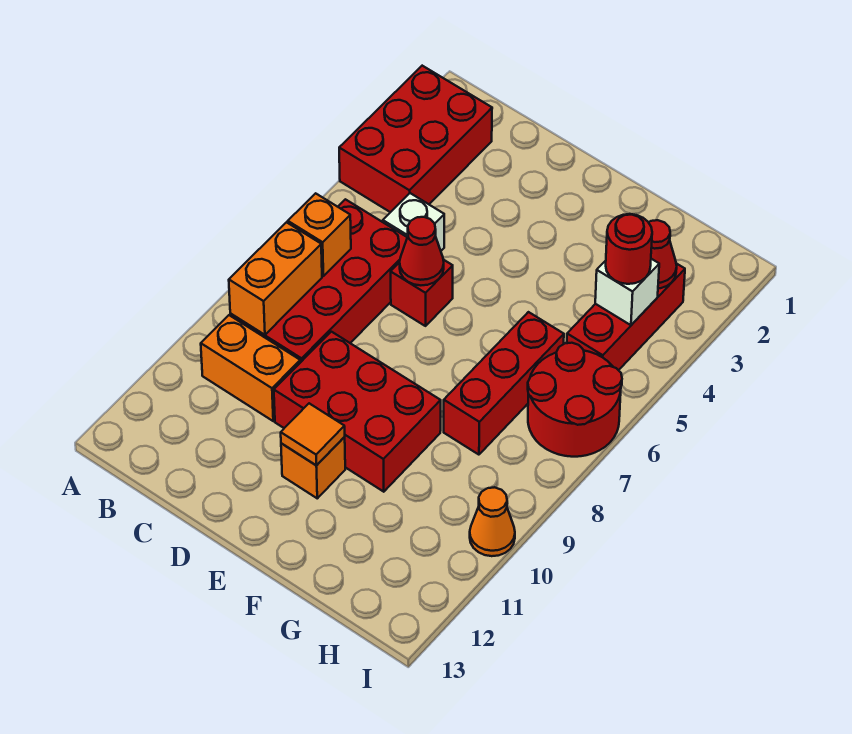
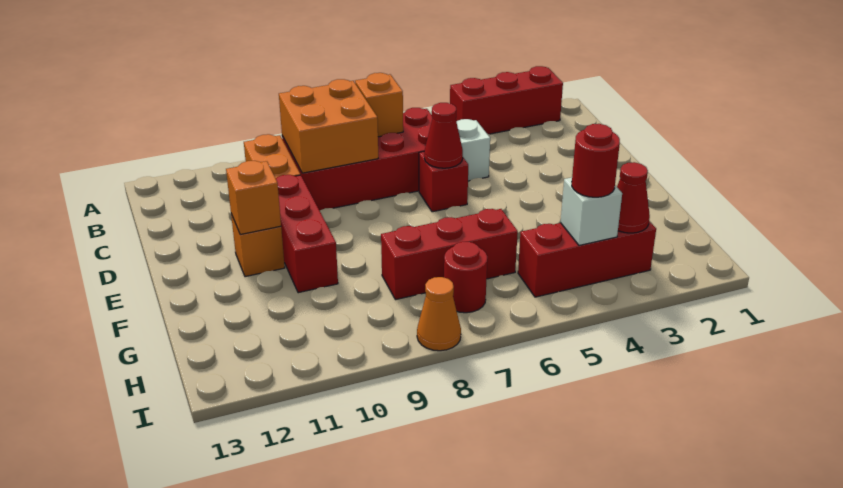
red 2x3 brick [339,66,492,212] -> red 1x3 brick [450,66,563,134]
orange 1x2 brick [229,222,322,335] -> orange 2x2 brick [279,79,378,173]
red 2x3 brick [274,332,441,492] -> red 1x3 brick [276,175,338,293]
orange 1x1 tile [281,403,345,466] -> orange 1x1 brick [226,161,281,234]
red 2x2 round brick [528,343,622,457] -> red 1x1 round brick [444,242,487,313]
orange 1x1 cone [470,487,515,556] -> orange 1x1 cone moved to [417,277,461,351]

